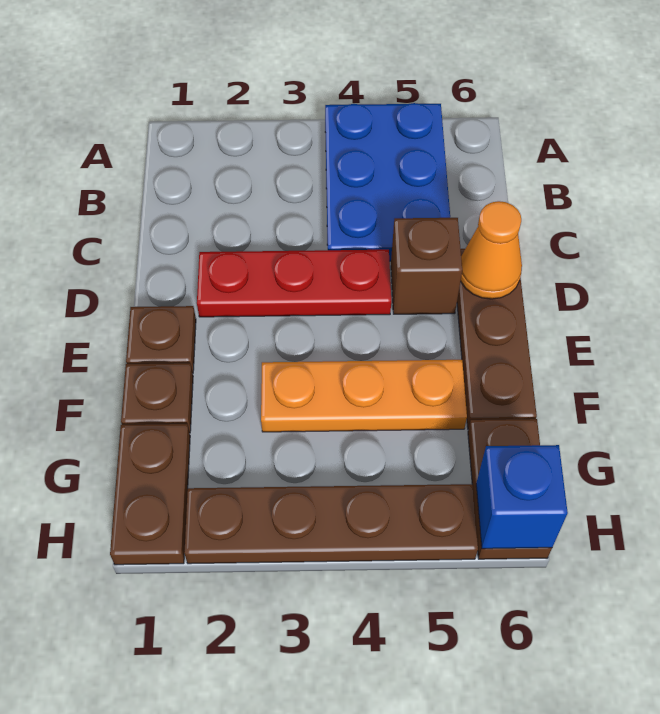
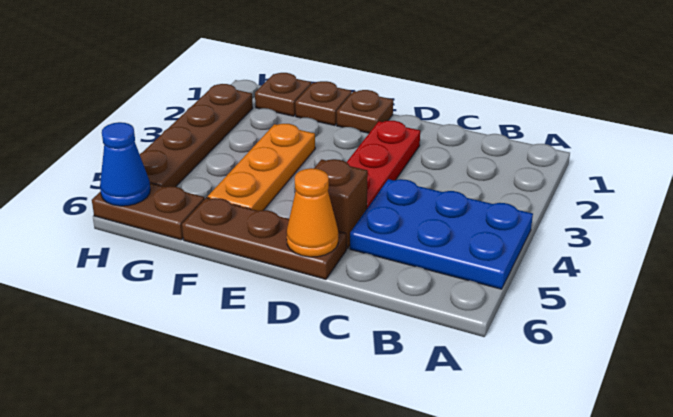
brown 1x2 plate [110,424,190,565] -> brown 1x1 plate [255,73,311,116]
blue 1x1 brick [476,445,568,549] -> blue 1x1 cone [100,122,150,206]

